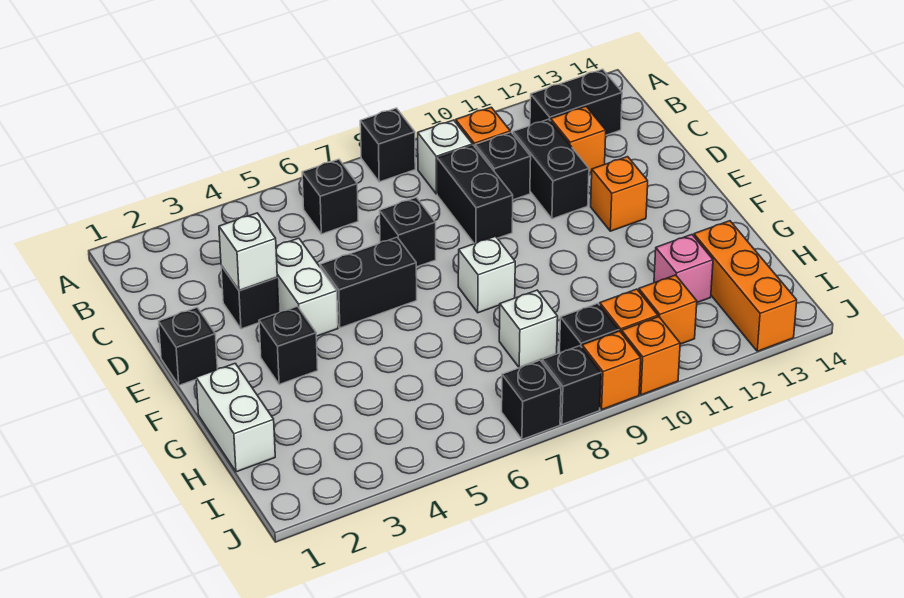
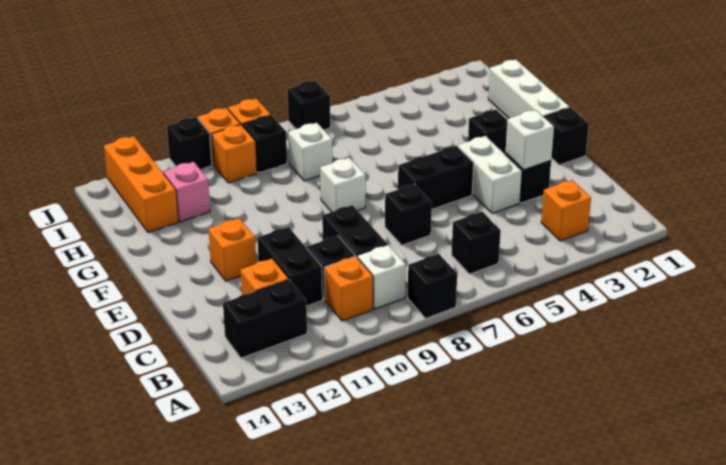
white 1x2 brick [196,363,275,472] -> white 1x3 brick [488,60,570,118]
orange 1x1 brick [639,275,697,344] -> orange 1x1 brick moved to [541,180,591,241]
black 1x1 brick [542,346,601,424] -> black 1x1 brick moved to [167,117,212,169]

